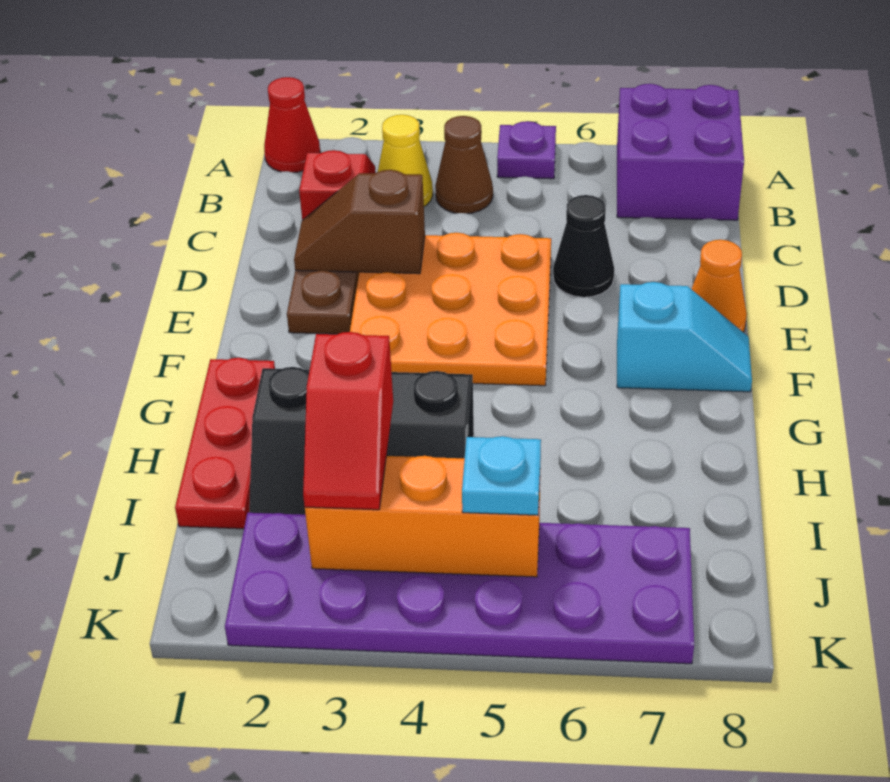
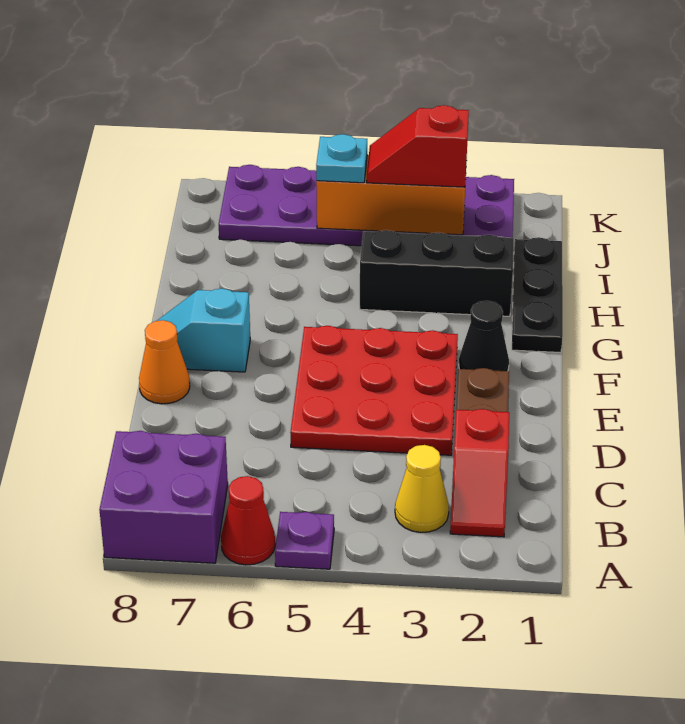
red 1x1 cone [264,77,320,173] -> red 1x1 cone moved to [221,476,275,565]
brown 1x1 cone [435,116,493,214] -> none
brown 1x2 slope [294,170,425,274] -> none
orange 3x3 plate [350,233,551,386] -> red 3x3 plate [290,326,458,455]
black 1x1 cone [553,195,614,297] -> black 1x1 cone moved to [459,301,509,371]
red 1x3 plate [175,358,275,529] -> black 1x3 plate [512,237,563,353]
red 1x2 slope [303,332,393,510] -> red 1x2 slope turned to [367,105,469,187]

